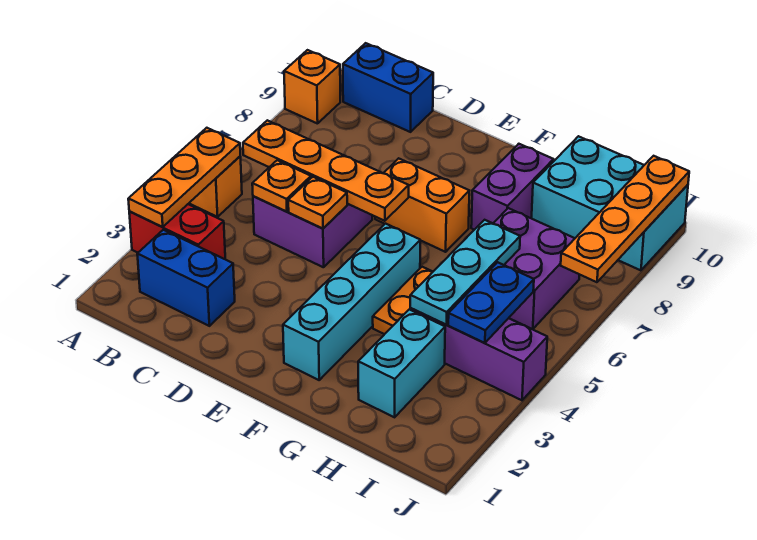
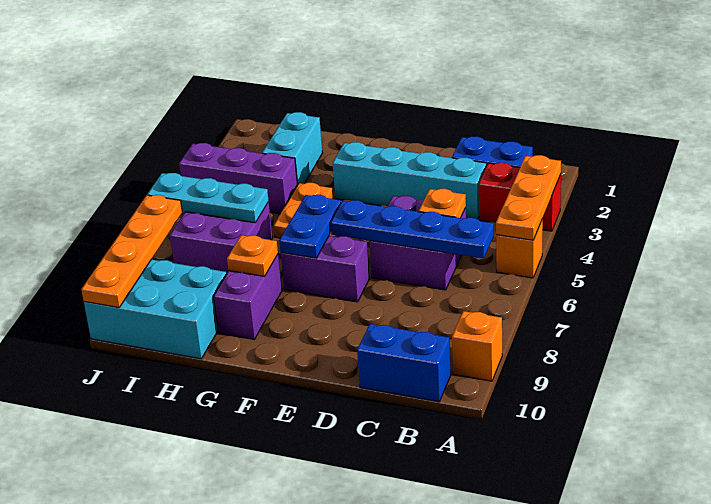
orange 1x4 plate [243,120,409,221] -> blue 1x4 plate [331,200,494,258]
orange 1x1 plate [288,177,347,229] -> orange 1x1 plate moved to [227,235,278,276]
orange 1x2 brick [375,158,469,252] -> purple 1x2 brick [281,236,369,302]
cyan 1x4 brick [283,224,420,380] -> cyan 1x4 brick turned to [333,142,486,219]
cyan 1x3 plate [410,220,520,325] -> cyan 1x3 plate turned to [147,173,269,223]
blue 1x2 plate [448,262,534,343] -> blue 1x2 plate moved to [279,195,341,258]

